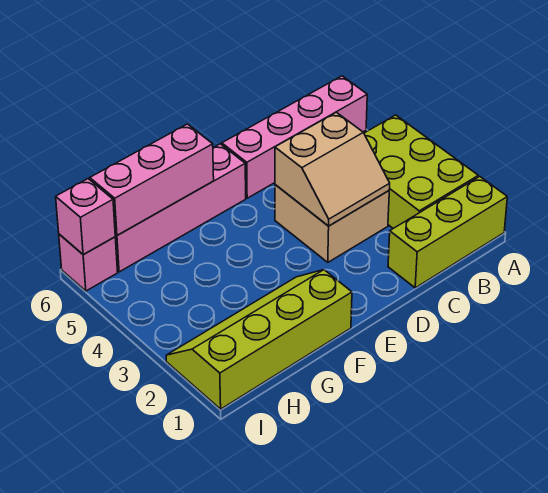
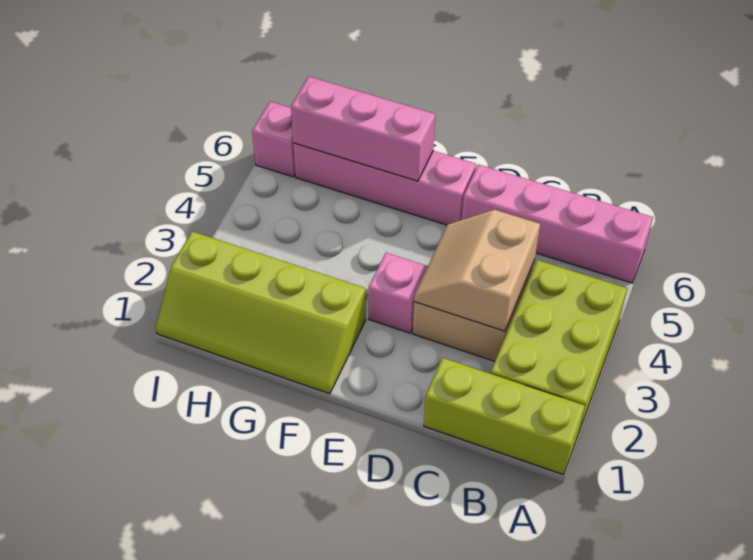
tan 2x2 slope [275,112,390,226] -> tan 2x2 slope turned to [414,210,540,331]
lime 2x4 slope [166,270,352,409] -> lime 2x4 slope turned to [156,231,366,394]
pink 1x1 brick [56,179,115,255] -> pink 1x1 brick moved to [369,253,428,333]

